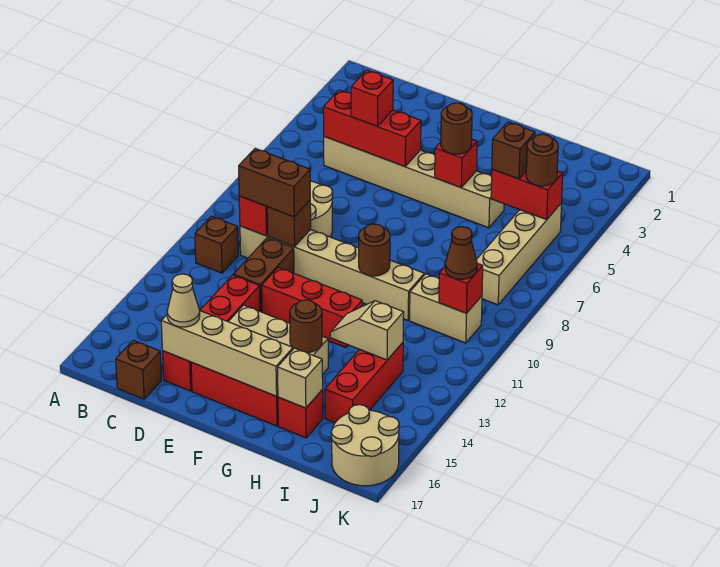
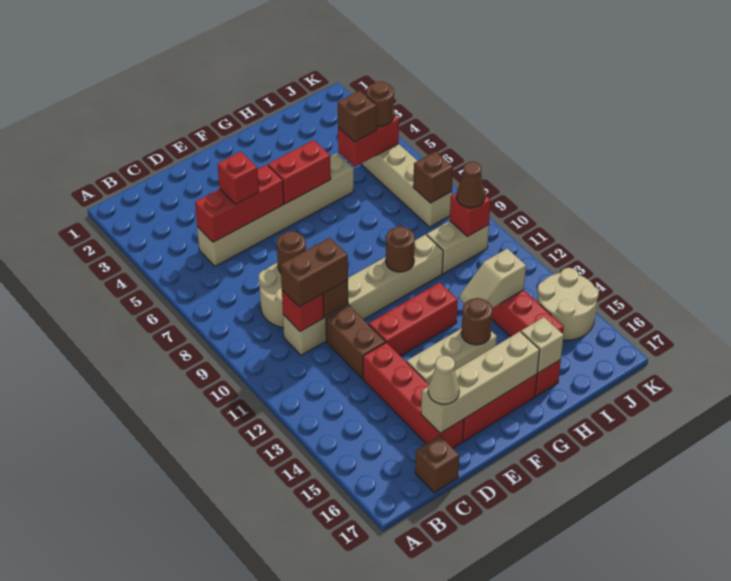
brown 1x1 brick [195,216,238,273] -> brown 1x1 brick moved to [413,151,453,203]
red 1x1 brick [435,139,477,188] -> red 1x2 brick [268,140,331,204]
brown 1x1 round brick [441,103,472,154] -> brown 1x1 round brick moved to [277,231,306,273]
tan 2x2 round brick [331,405,399,486] -> tan 2x2 round brick moved to [537,268,599,340]

